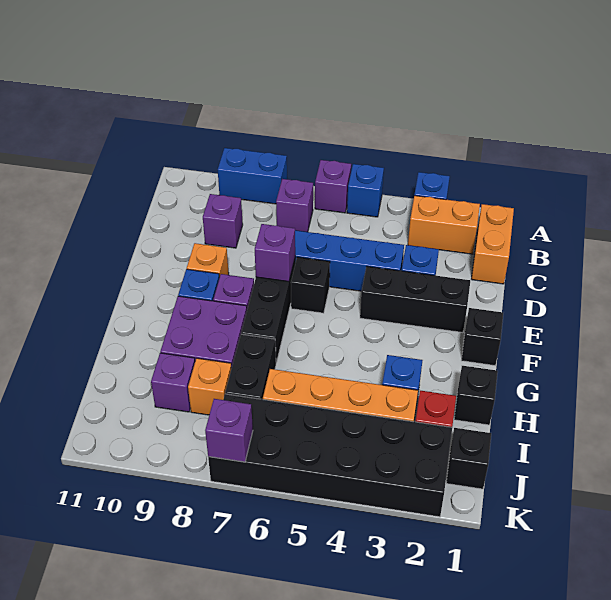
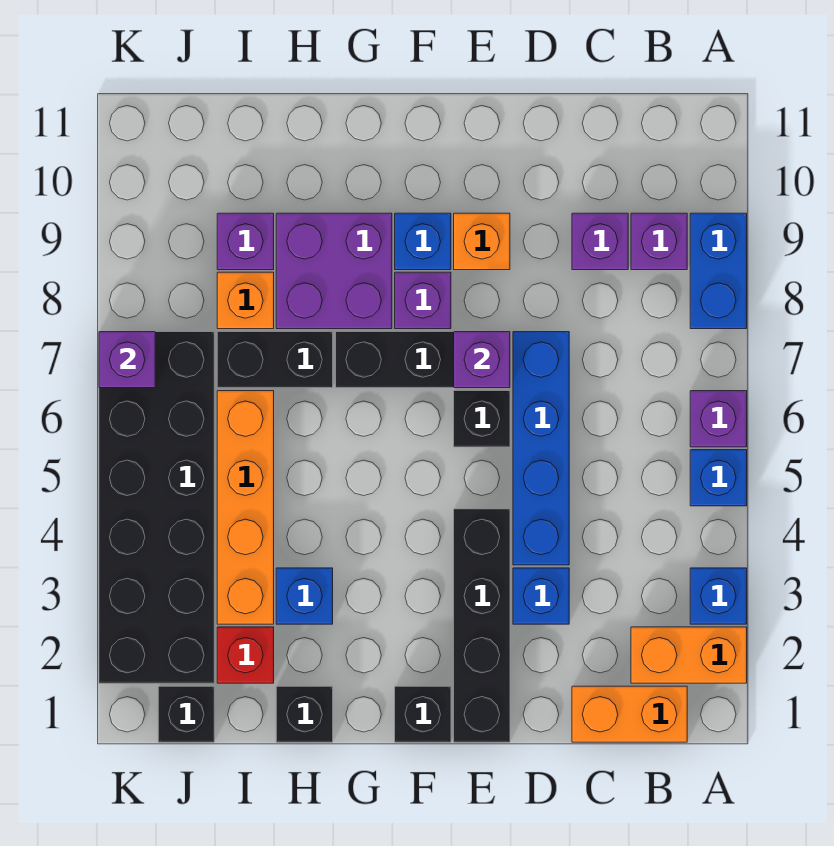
orange 1x2 brick [408,196,480,254] -> orange 1x2 brick turned to [631,627,747,683]
purple 1x1 brick [276,179,313,232] -> purple 1x1 brick moved to [631,213,687,270]
black 1x3 brick [360,266,470,333] -> black 1x4 brick [454,509,510,742]

